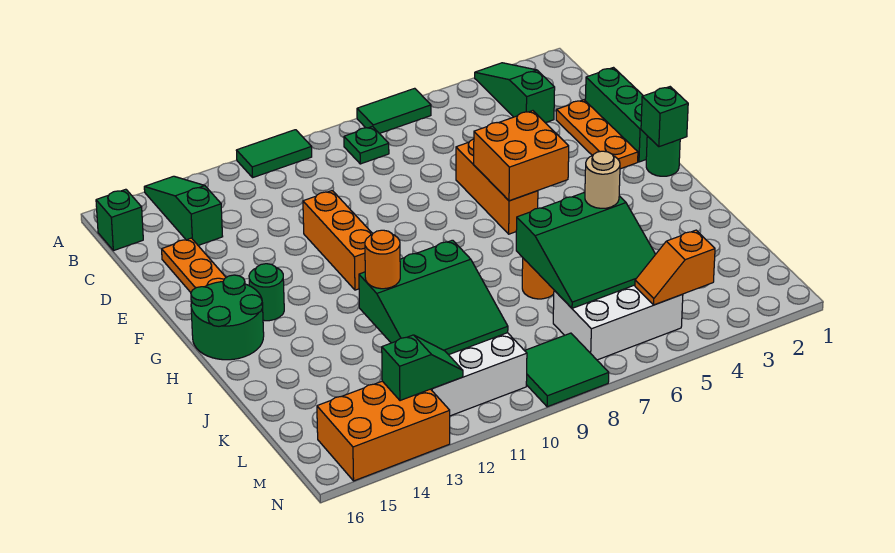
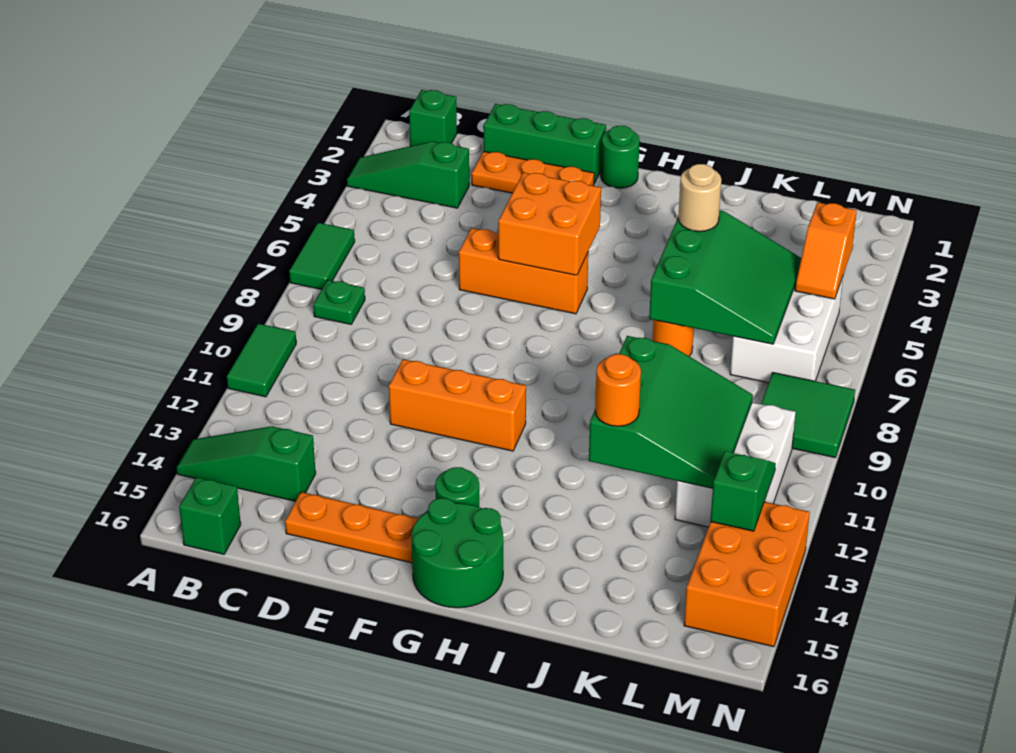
green 1x1 brick [641,87,688,147] -> green 1x1 brick moved to [409,90,457,146]

